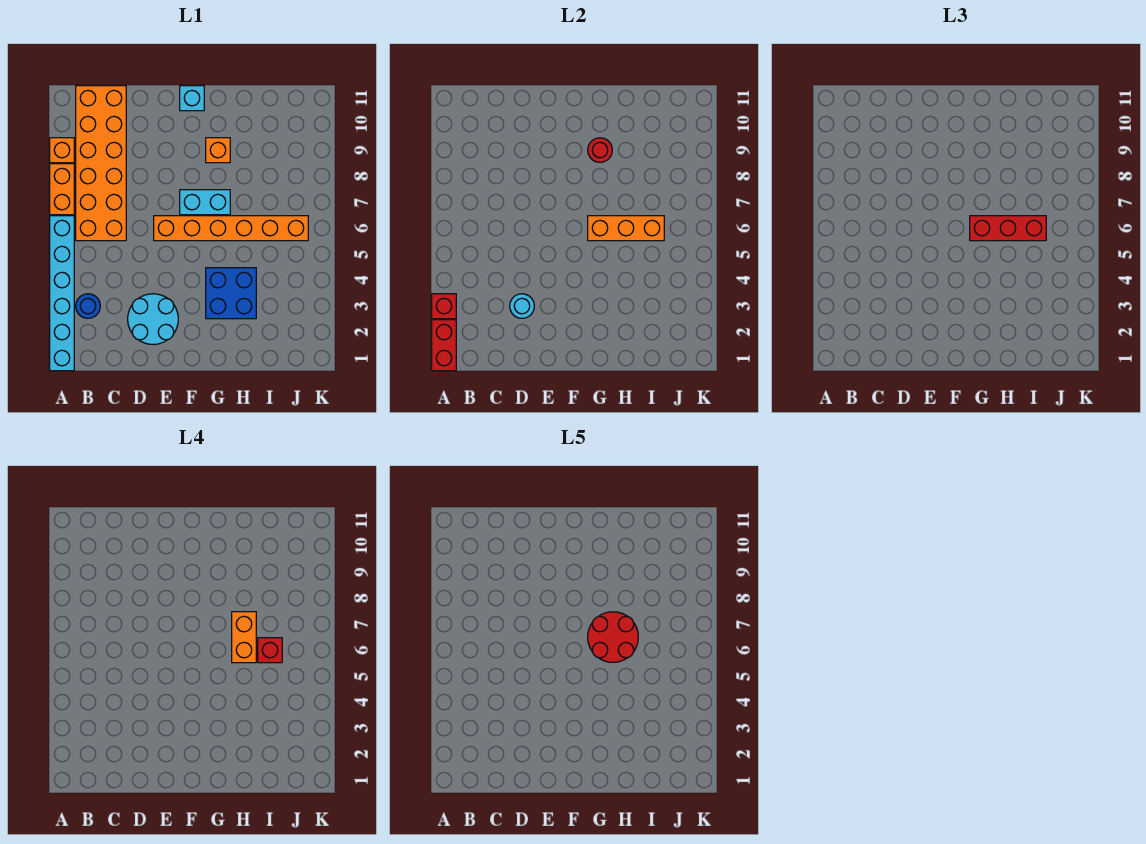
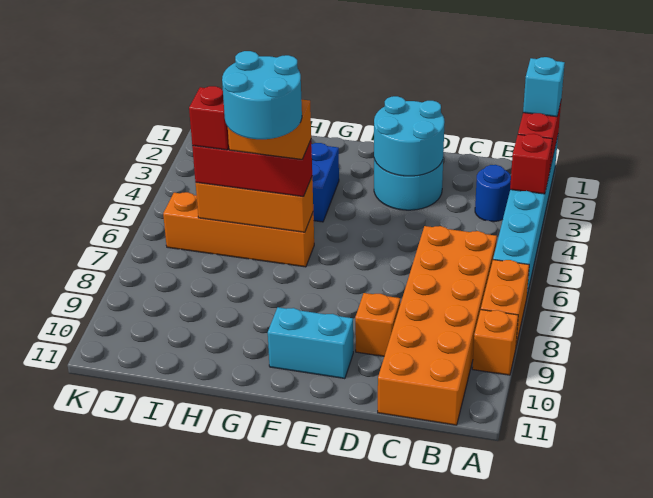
cyan 1x1 round brick [510,294,534,318] -> cyan 2x2 round brick [374,96,445,176]
orange 1x6 brick [154,216,308,241] -> orange 1x4 brick [163,192,314,267]
cyan 1x2 brick [180,190,230,215] -> cyan 1x2 brick moved to [268,307,353,379]
cyan 1x1 brick [180,86,204,111] -> cyan 1x1 brick moved to [523,57,565,117]
red 2x2 round brick [588,612,638,662] -> cyan 2x2 round brick [222,51,302,139]
orange 1x1 brick [206,138,230,163] -> orange 1x1 brick moved to [355,293,400,356]
red 1x1 round brick [588,138,612,162] -> none
orange 1x2 brick [232,612,256,663] -> orange 1x2 brick turned to [228,100,311,159]

